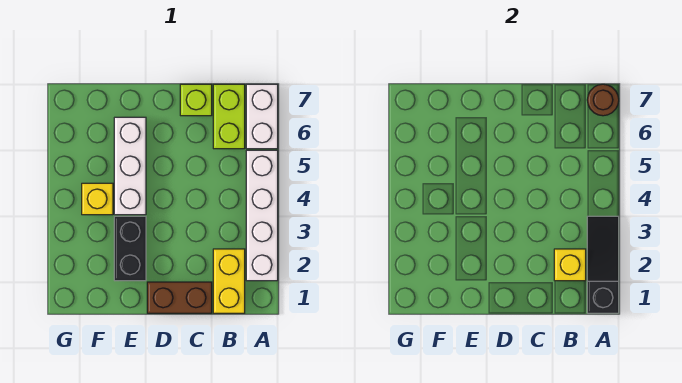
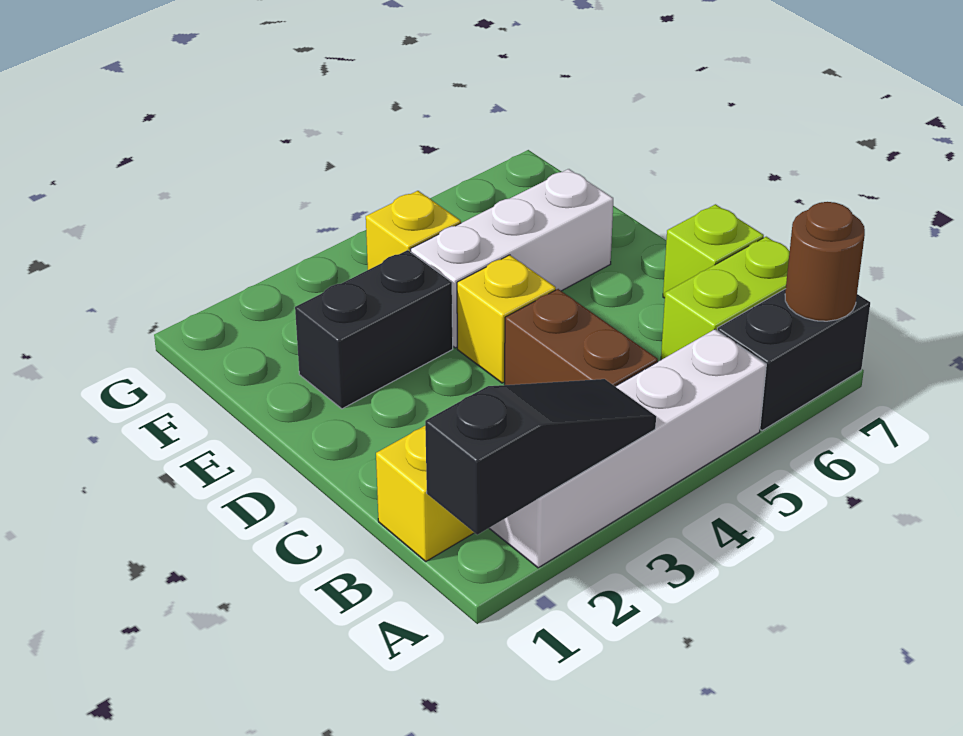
white 1x2 brick [246,84,278,149] -> black 1x2 brick [717,289,870,431]
yellow 1x1 brick [554,249,586,281] -> yellow 1x1 brick moved to [457,255,556,383]
brown 1x2 brick [147,282,212,313] -> brown 1x2 brick moved to [504,289,658,386]

